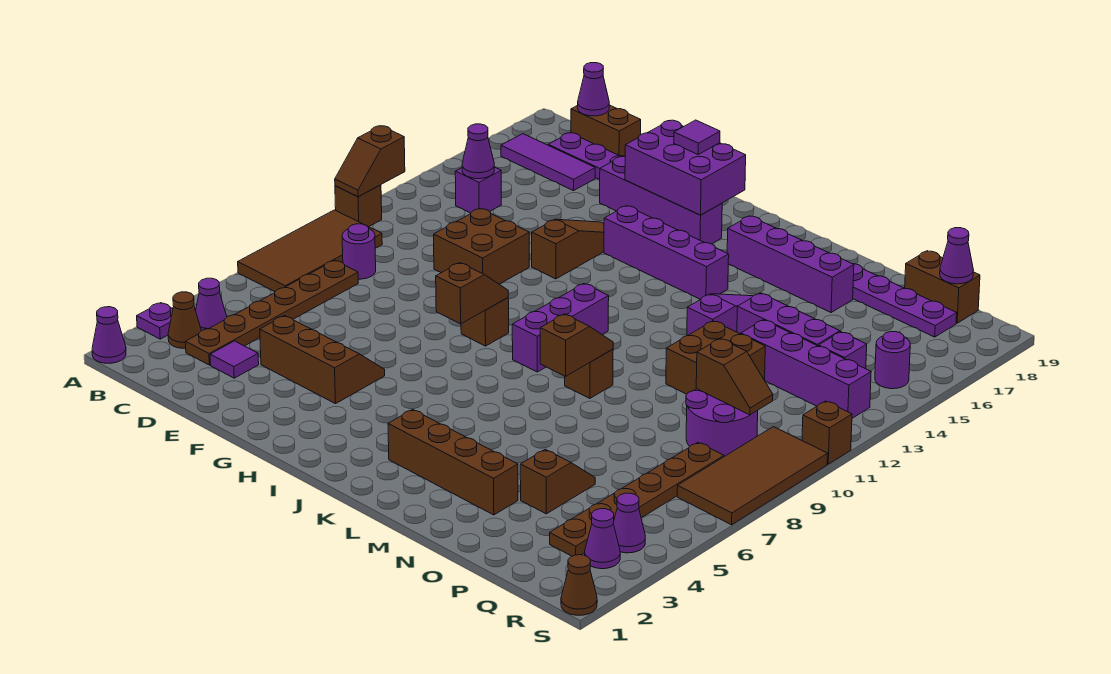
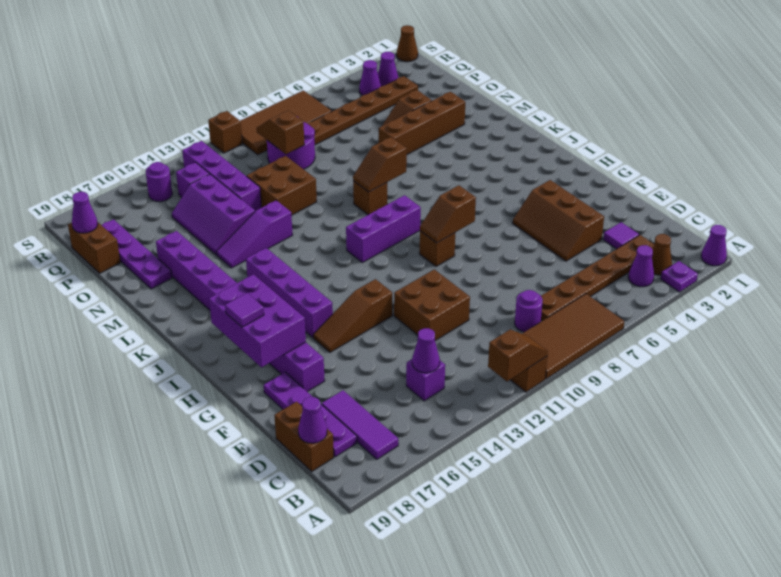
brown 1x4 brick [388,410,518,515] -> brown 1x4 brick turned to [379,92,465,154]

